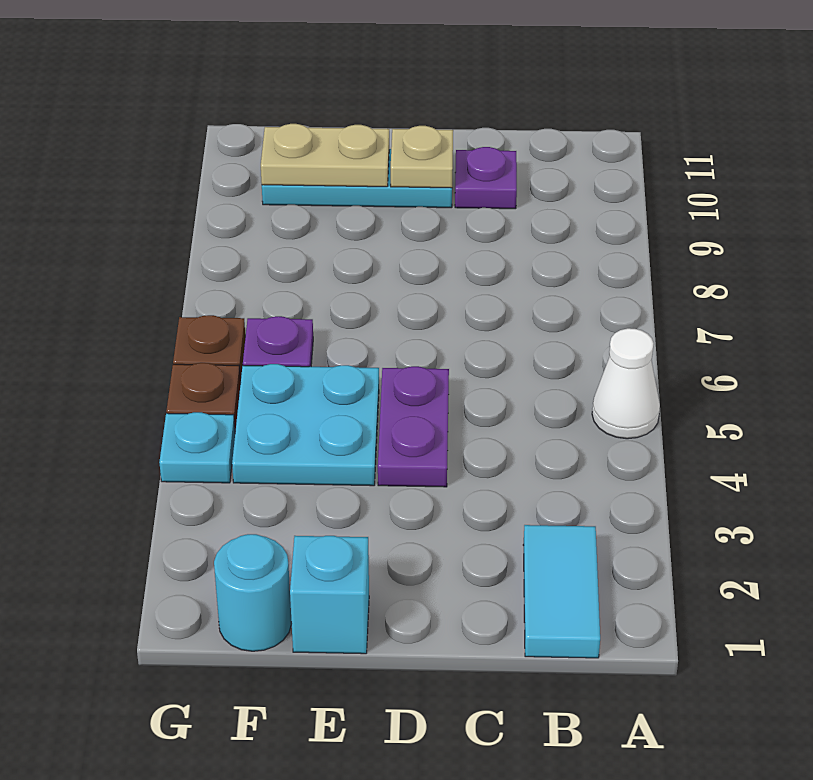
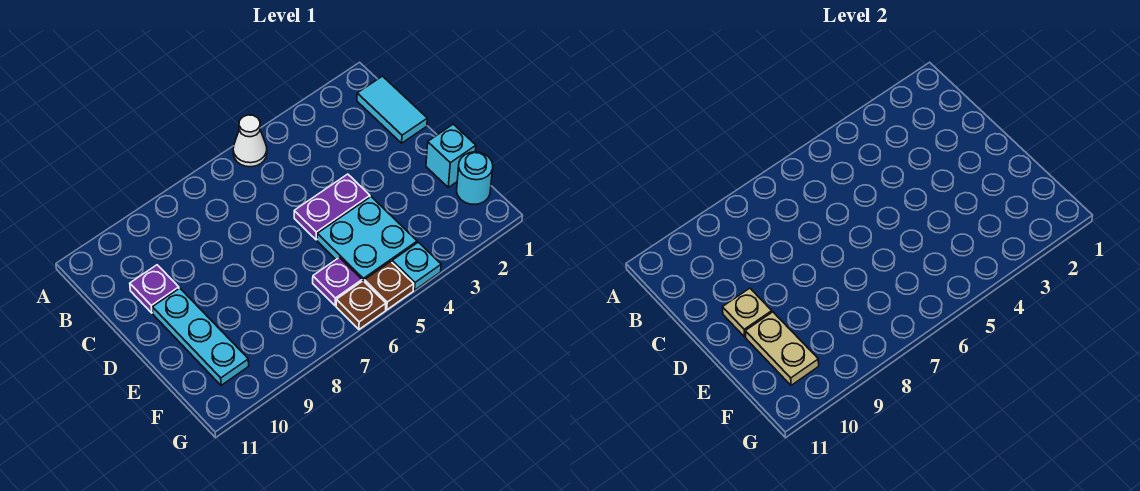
cyan 1x2 tile [523,525,600,658] -> cyan 1x2 tile turned to [357,76,427,143]

